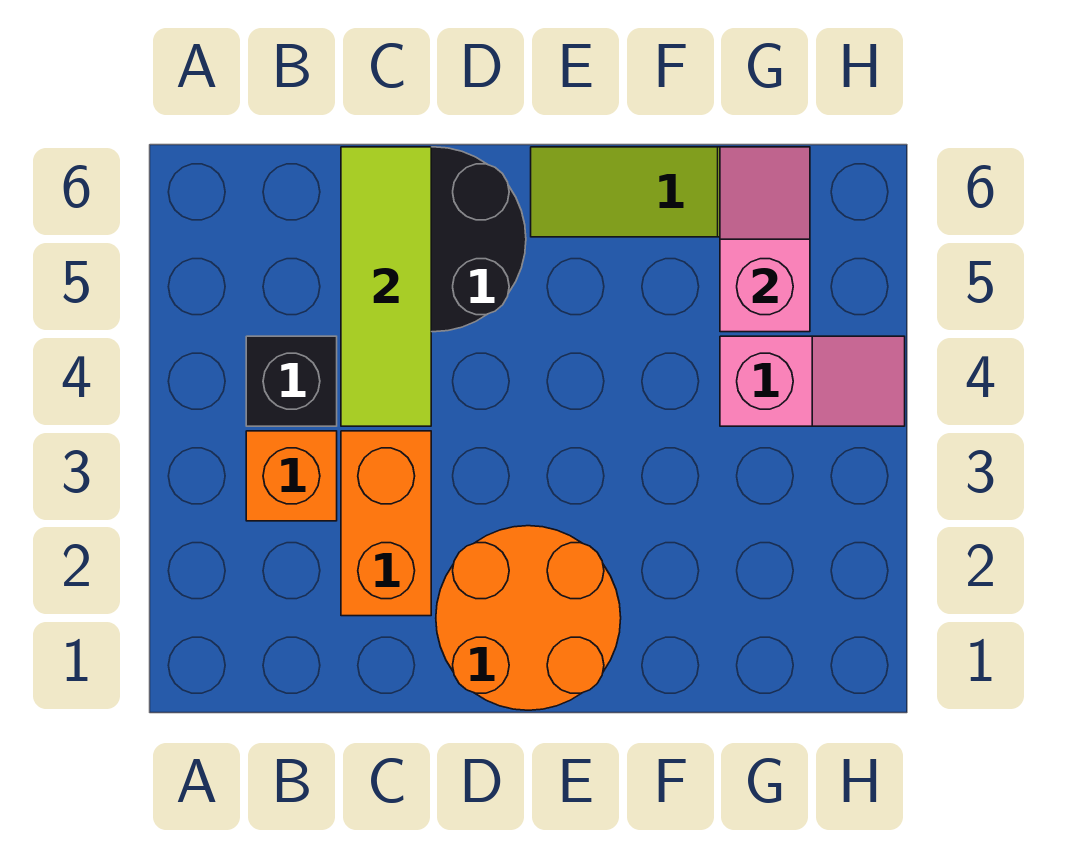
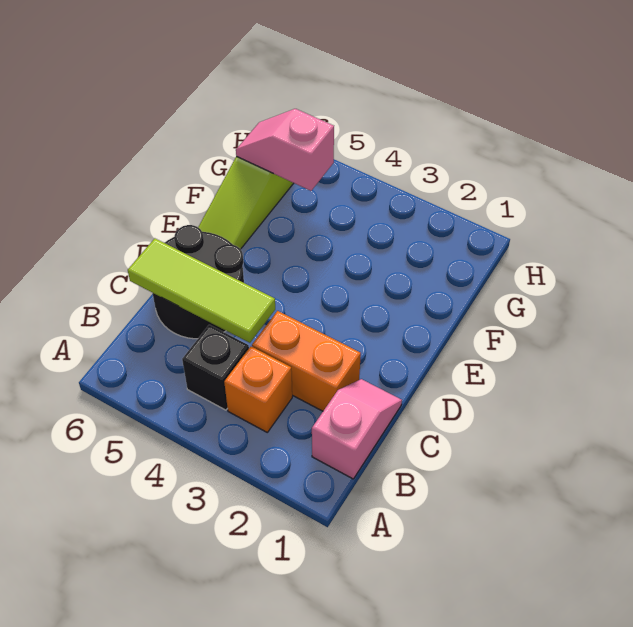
orange 2x2 round brick [436,526,621,710] -> none
pink 1x2 slope [720,336,905,426] -> pink 1x2 slope moved to [312,379,402,479]

